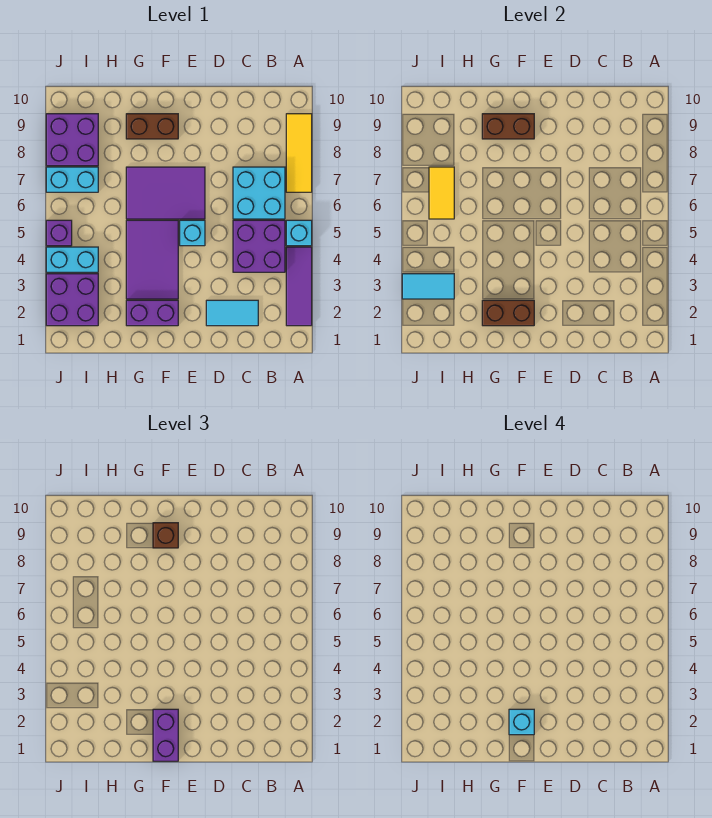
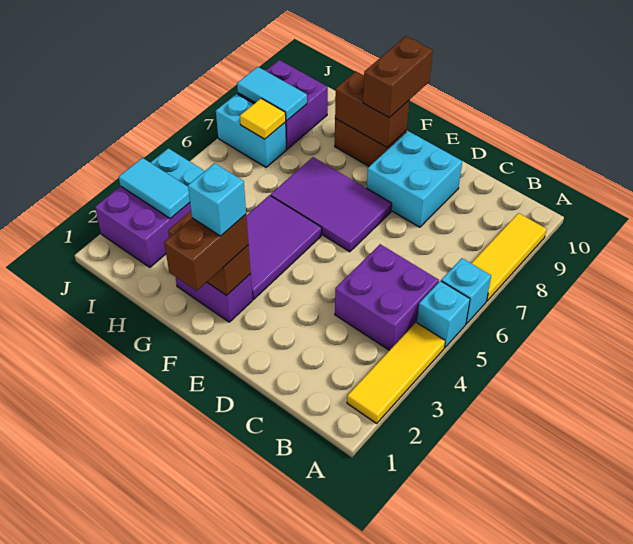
purple 1x3 tile [286,247,312,326] -> yellow 1x3 tile [347,322,445,423]
cyan 2x2 brick [233,167,285,219] -> cyan 2x2 brick moved to [367,131,462,227]
cyan 1x2 tile [206,300,258,326] -> cyan 1x2 tile moved to [237,67,307,121]
cyan 1x1 brick [180,220,205,246] -> cyan 1x1 brick moved to [441,258,491,324]
purple 1x2 brick [153,709,178,761] -> brown 1x2 brick [164,214,248,291]
brown 1x1 brick [153,523,178,548] -> brown 1x2 brick [363,36,433,118]
yellow 1x2 tile [429,167,454,219] -> yellow 1x1 tile [240,98,286,139]
purple 1x1 brick [46,220,72,246] -> none

